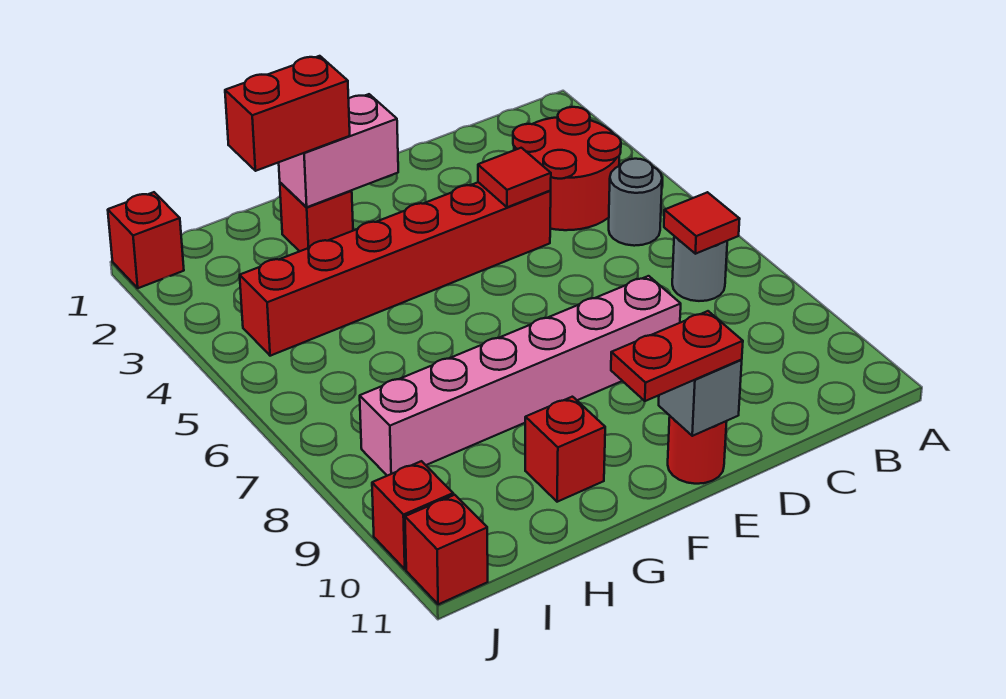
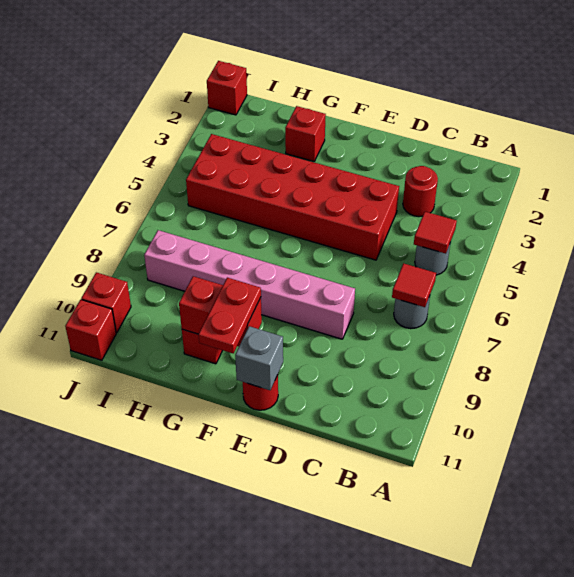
red 2x2 round brick [513,107,621,230] -> red 1x1 round brick [403,166,438,217]
red 1x6 brick [240,182,551,356] -> red 2x6 brick [186,134,399,260]
red 1x1 tile [478,148,551,207] -> red 1x1 tile moved to [414,212,457,254]
red 1x2 plate [611,311,743,401] -> red 1x2 plate turned to [198,278,261,353]
pink 1x2 brick [279,94,398,207] -> none
red 1x2 brick [225,56,350,171] -> red 1x2 brick moved to [179,276,262,347]

